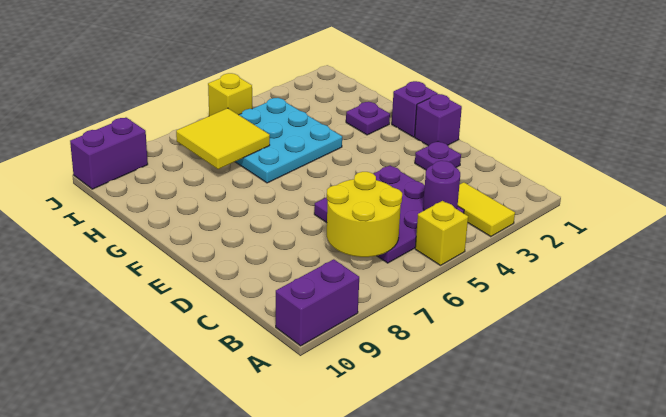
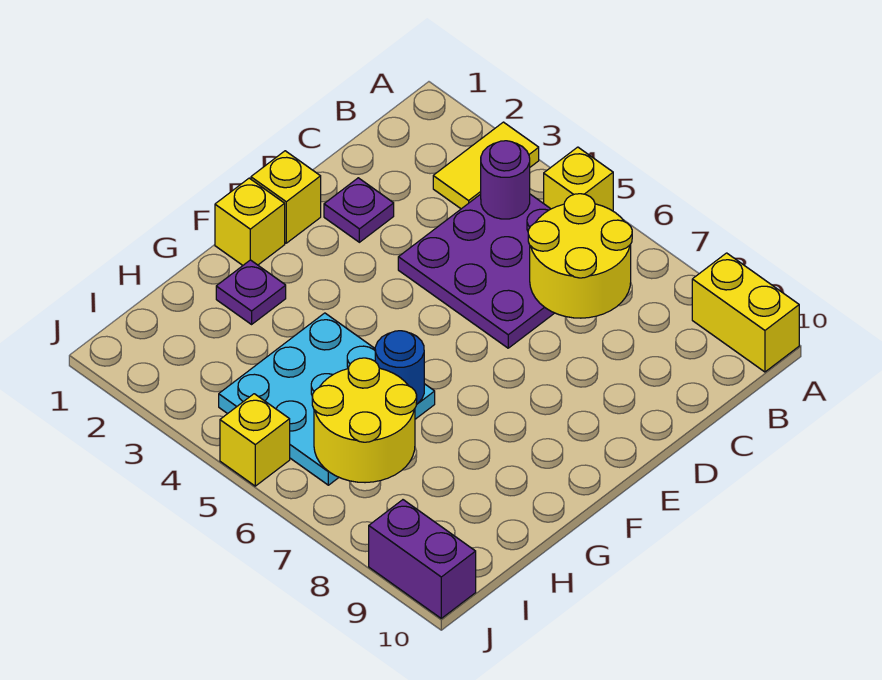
purple 1x2 brick [276,259,359,346] -> yellow 1x2 brick [692,253,799,372]
purple 1x1 brick [415,94,462,146] -> yellow 1x1 brick [251,151,321,243]
purple 1x1 brick [392,81,438,137] -> yellow 1x1 brick [215,178,285,265]
none -> blue 1x1 round brick [375,331,424,404]
yellow 2x2 tile [176,108,270,169] -> yellow 2x2 round brick [312,358,417,483]

